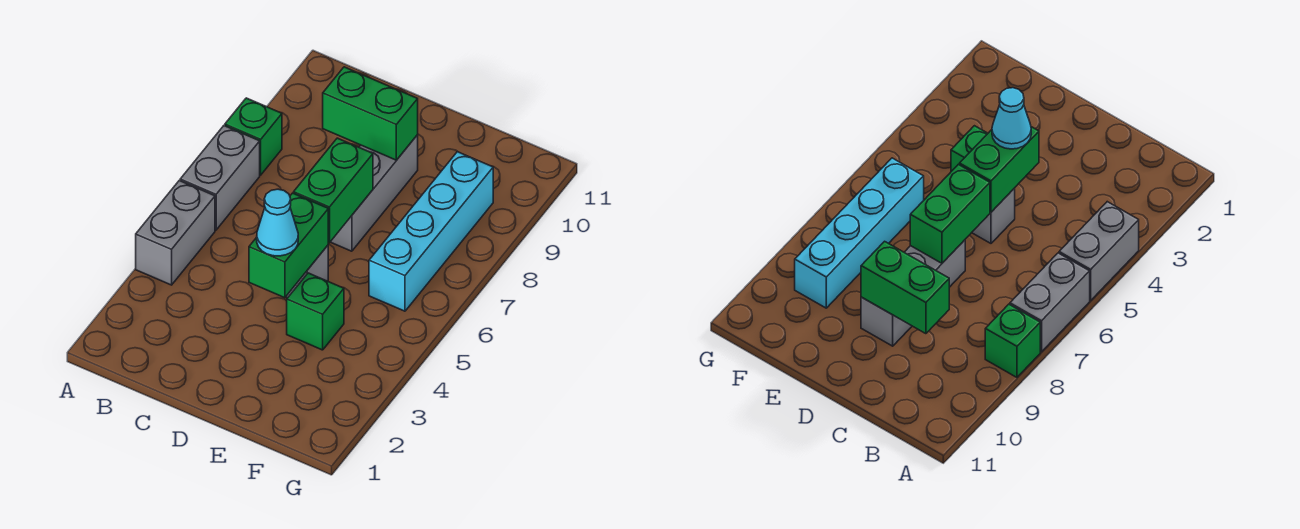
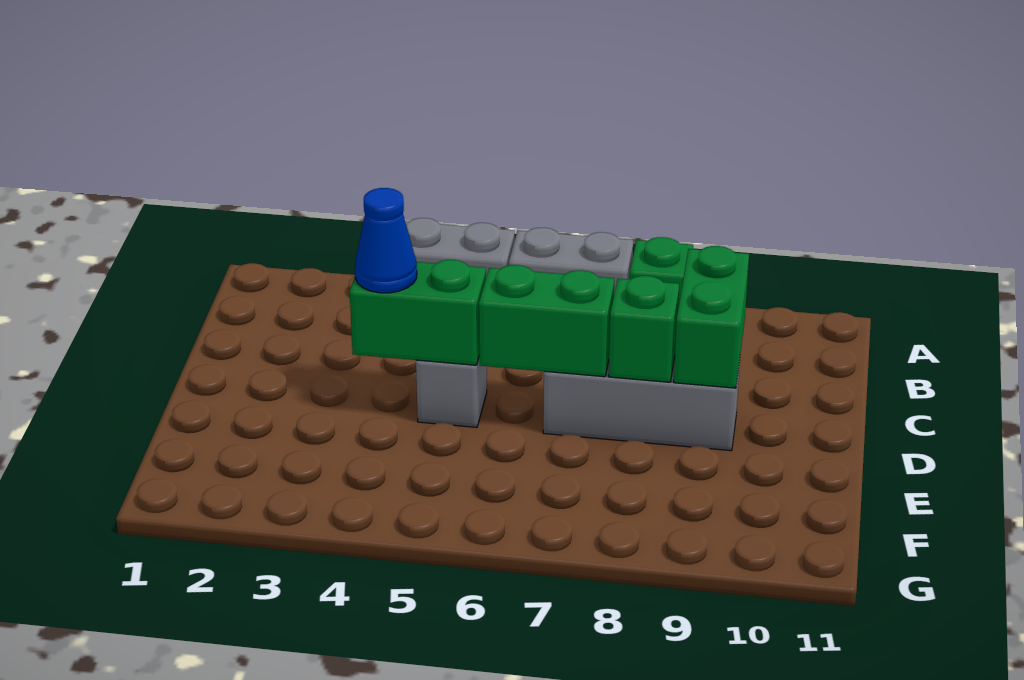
cyan 1x1 cone [257,189,298,256] -> blue 1x1 cone [355,188,417,293]
green 1x1 brick [287,273,344,350] -> green 1x1 brick moved to [609,276,679,382]
cyan 1x4 brick [369,152,493,311] -> none

